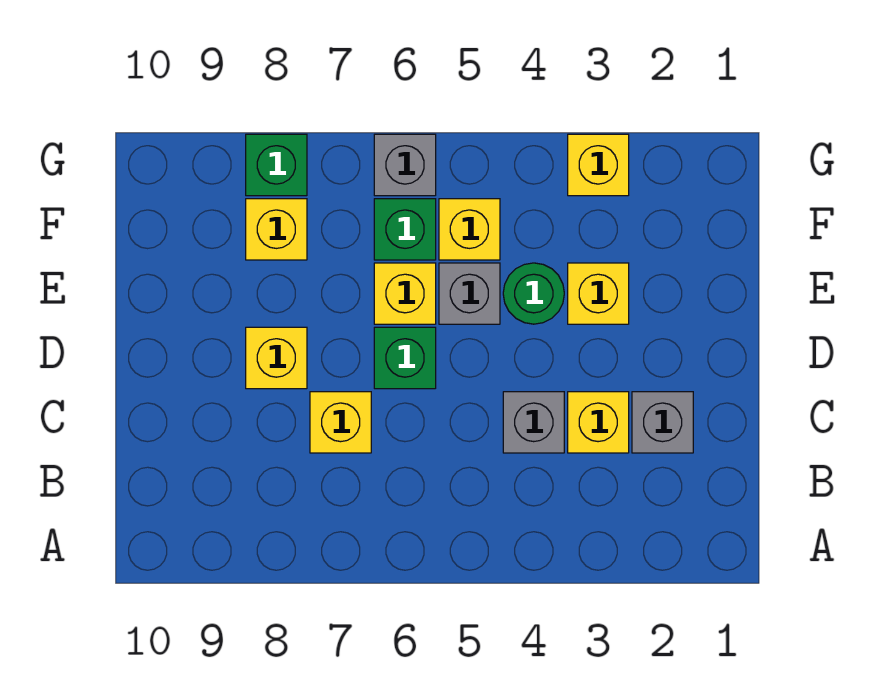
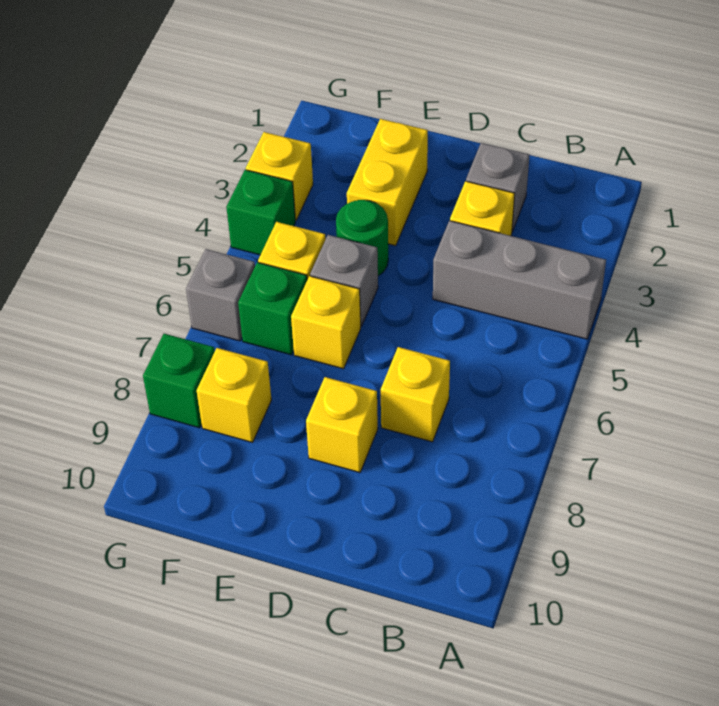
grey 1x1 brick [503,392,564,453] -> grey 1x3 brick [433,221,606,339]
green 1x1 brick [374,327,436,389] -> green 1x1 brick moved to [226,170,295,255]
yellow 1x1 brick [568,263,629,324] -> yellow 1x2 brick [347,119,428,246]

